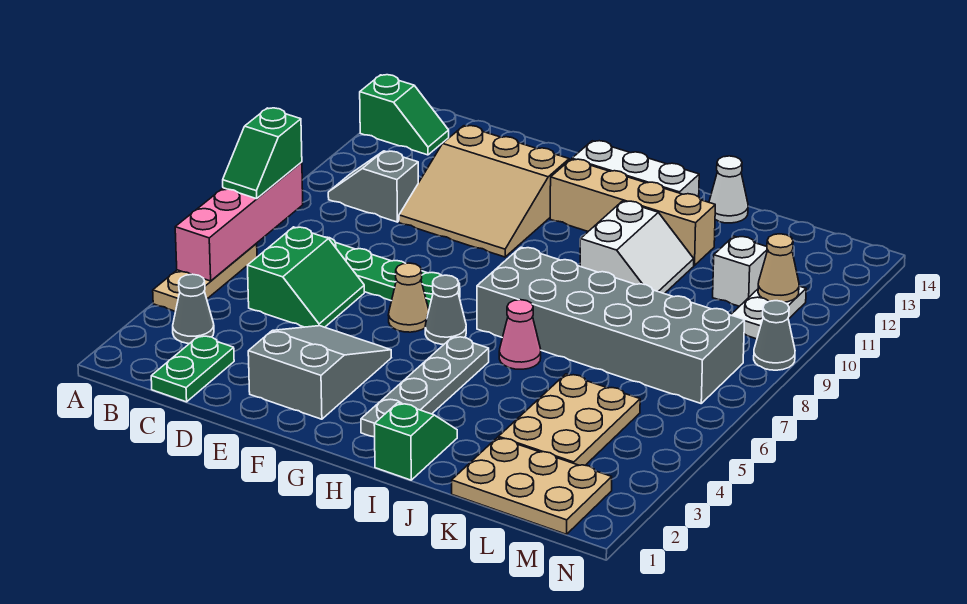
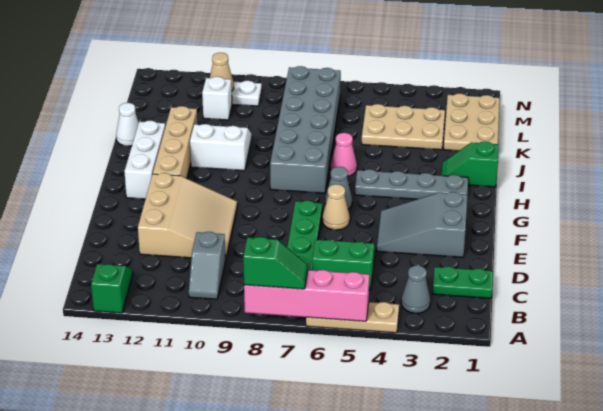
grey 1x1 cone [754,301,795,370] -> none

